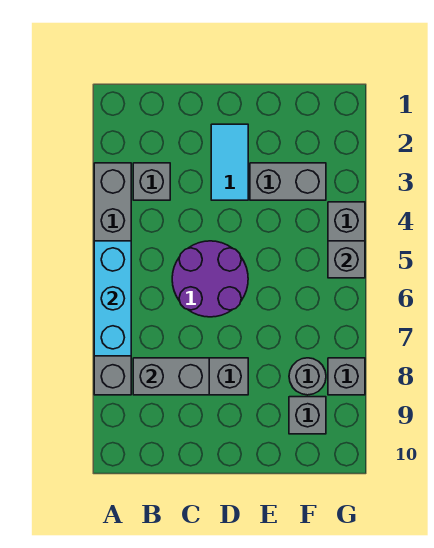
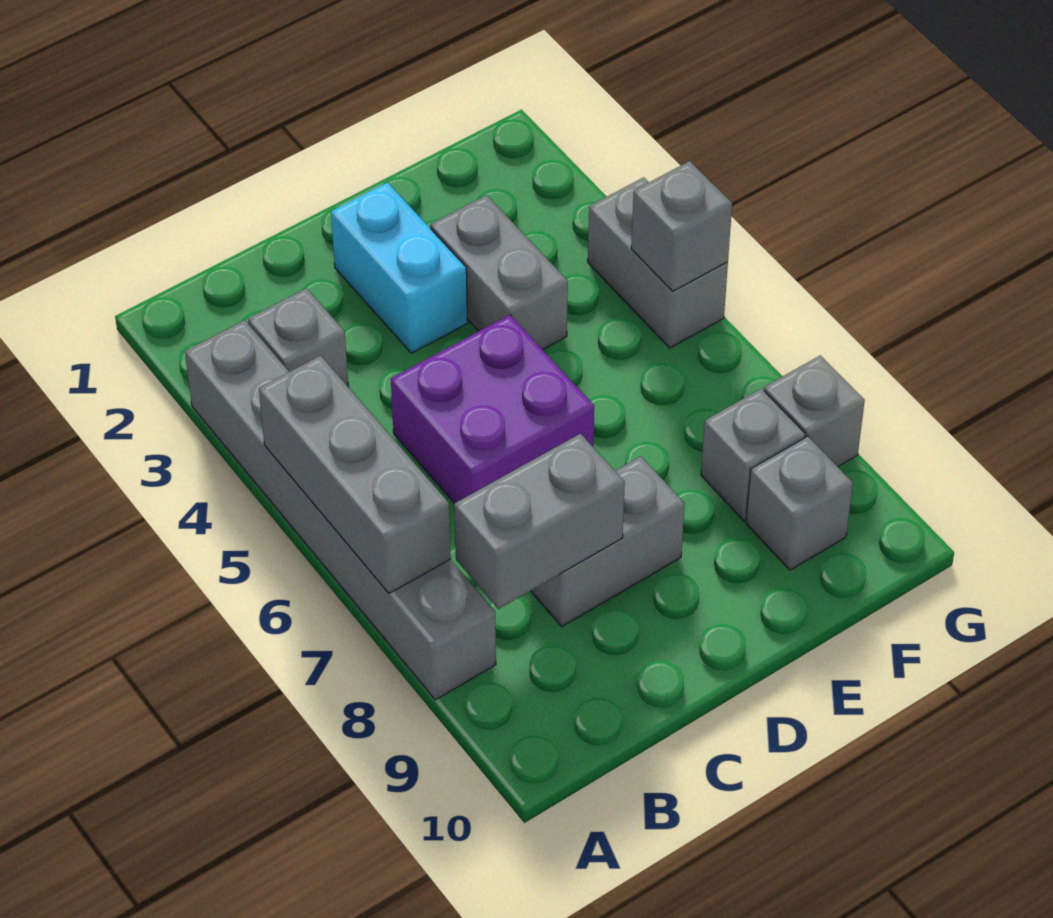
cyan 1x3 brick [94,241,131,356] -> grey 1x3 brick [259,356,451,594]
purple 2x2 round brick [172,241,248,317] -> purple 2x2 brick [391,315,594,503]
cyan 1x2 tile [211,124,248,200] -> cyan 1x2 brick [331,183,468,353]
grey 1x2 brick [250,163,326,200] -> grey 1x2 brick turned to [430,195,568,350]
grey 1x1 round brick [289,358,326,395] -> grey 1x1 brick [701,389,806,521]

